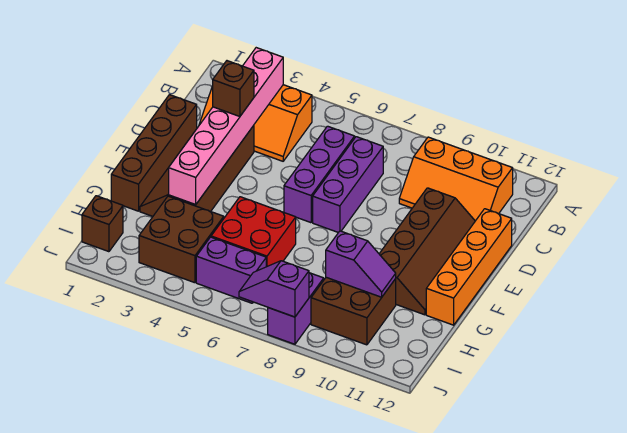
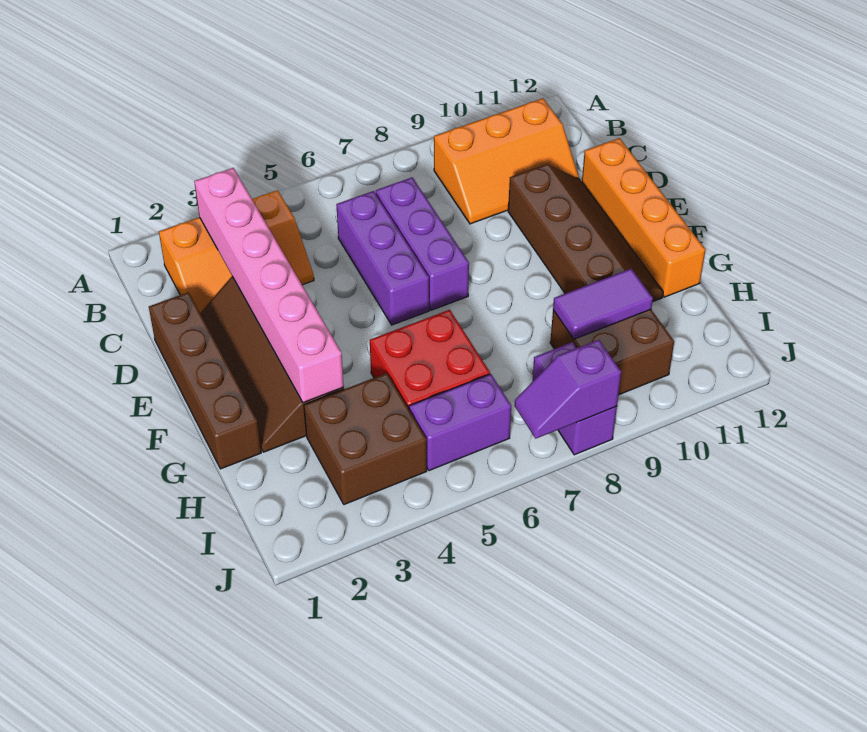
brown 1x1 brick [213,61,254,116] -> none
purple 1x2 slope [326,231,396,297] -> purple 1x2 tile [553,269,653,339]
brown 1x1 brick [82,196,123,252] -> none

